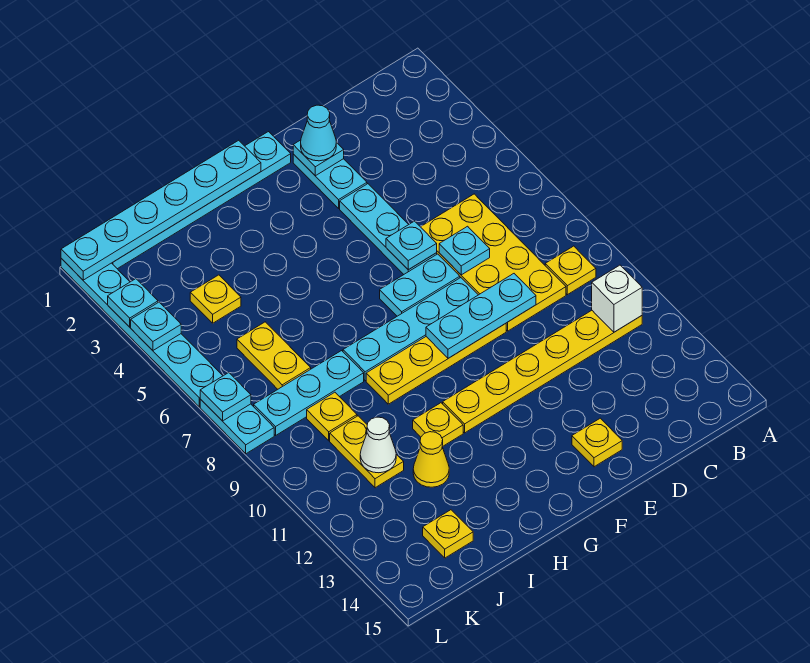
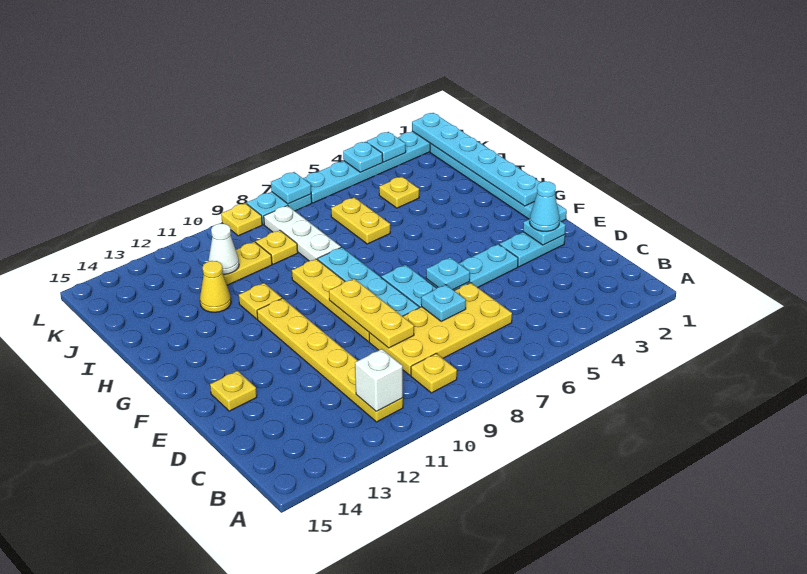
cyan 1x3 plate [426,274,536,358] -> yellow 1x3 plate [329,279,414,348]
cyan 1x3 plate [254,351,364,435] -> white 1x3 plate [264,206,341,261]
yellow 1x2 plate [237,322,311,389] -> yellow 1x2 plate turned to [331,198,390,244]
yellow 1x1 plate [423,510,473,558] -> yellow 1x1 plate moved to [221,203,262,236]

